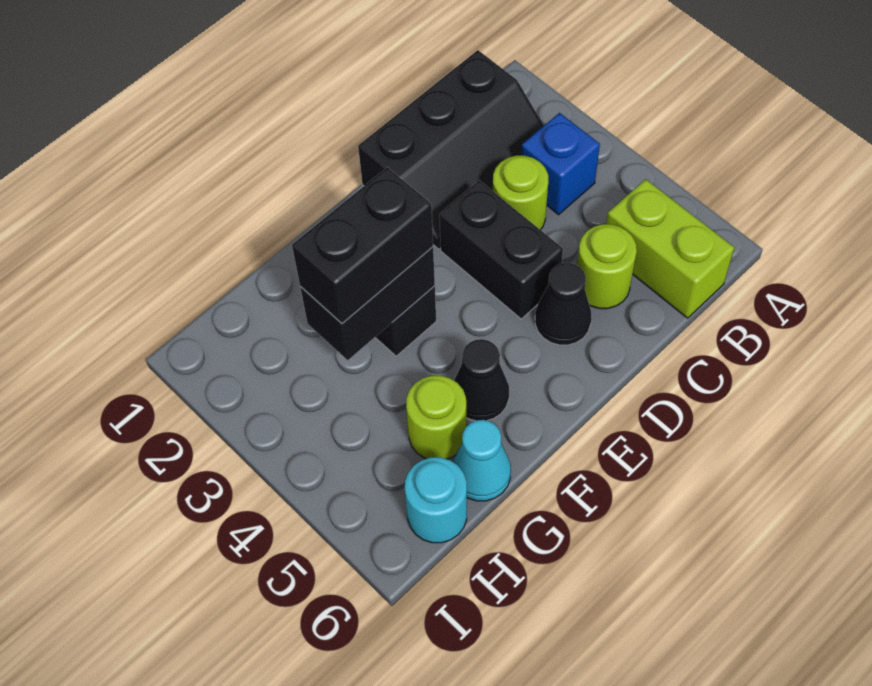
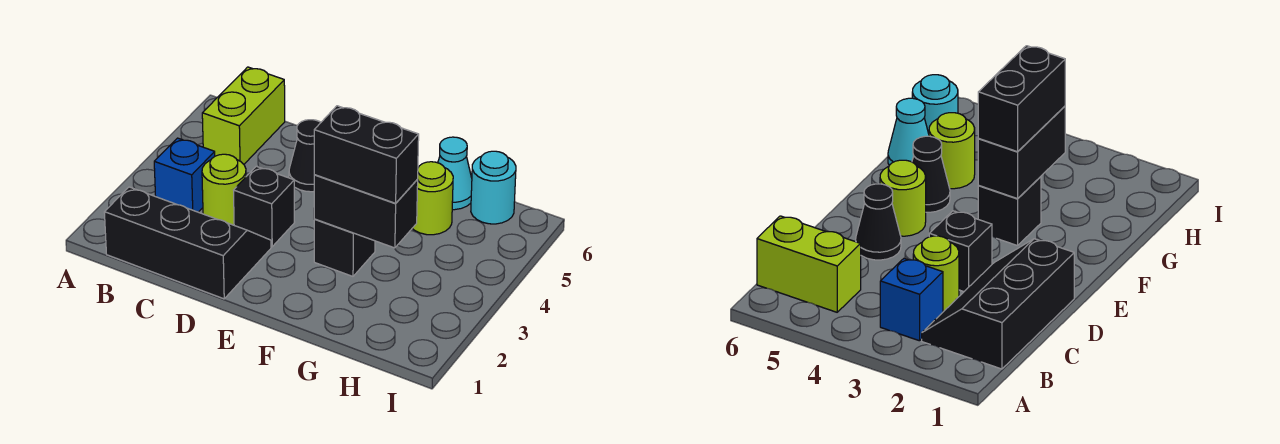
lime 1x1 round brick [577,224,637,309] -> lime 1x1 round brick moved to [880,160,926,236]
black 1x2 brick [439,181,563,319] -> black 1x1 brick [234,166,295,247]

